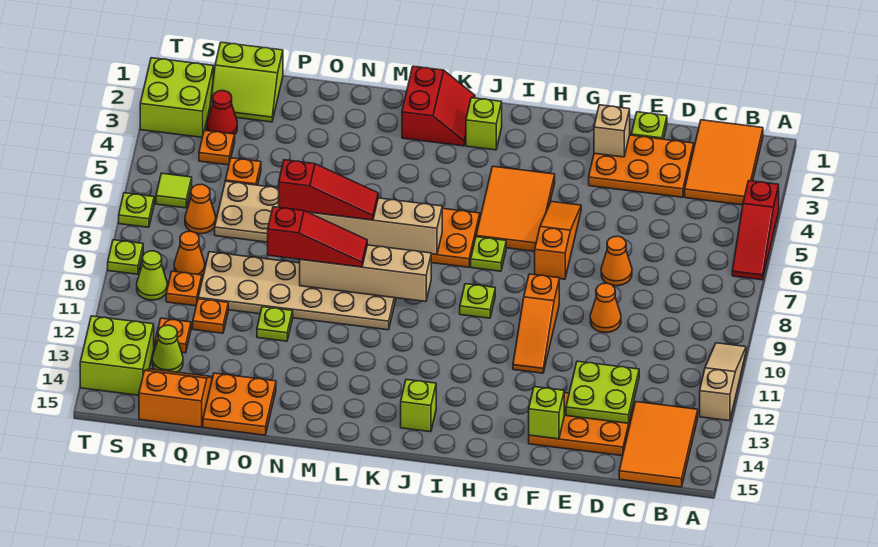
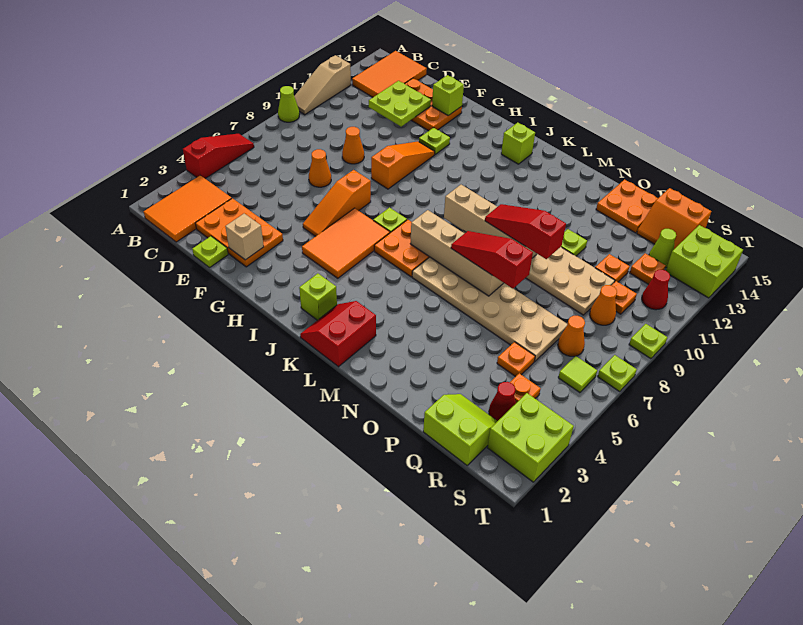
lime 1x1 plate [460,284,495,318] -> lime 1x1 plate moved to [419,128,450,154]
lime 1x1 cone [137,251,167,300] -> lime 1x1 cone moved to [278,86,300,122]
none -> red 1x1 cone [642,270,670,310]

